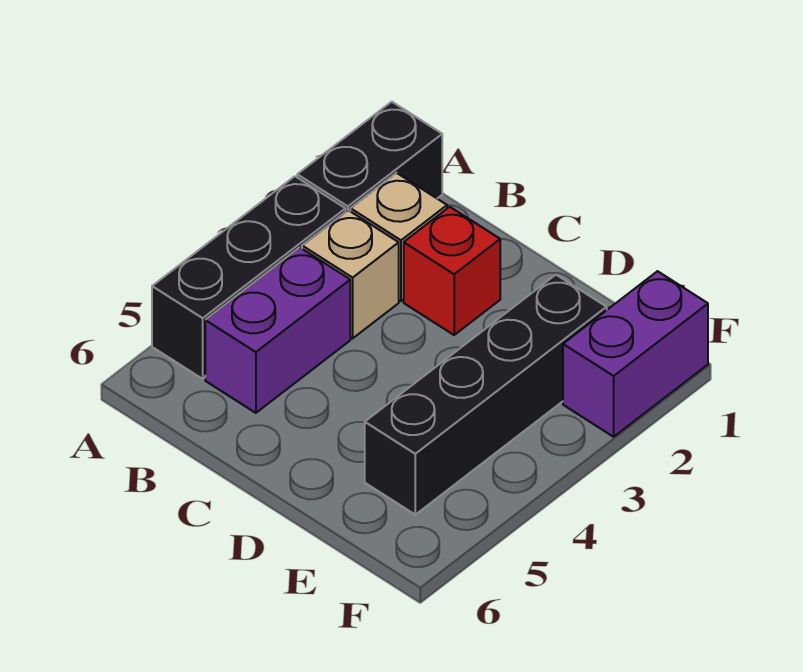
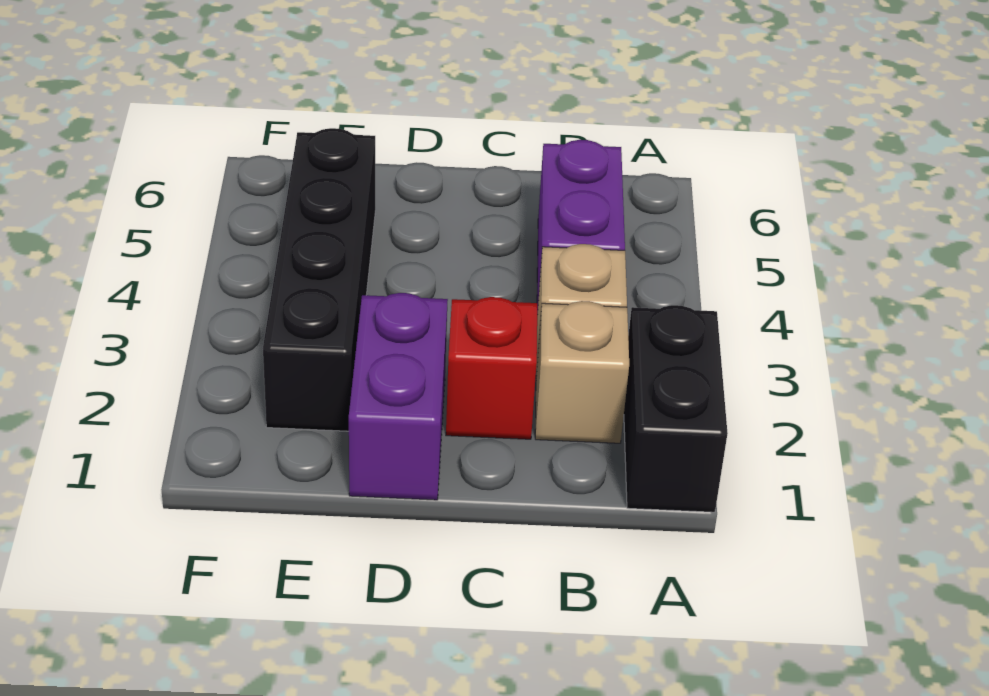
black 1x3 brick [152,176,346,379] -> none
purple 1x2 brick [563,271,708,437] -> purple 1x2 brick moved to [349,293,448,500]

